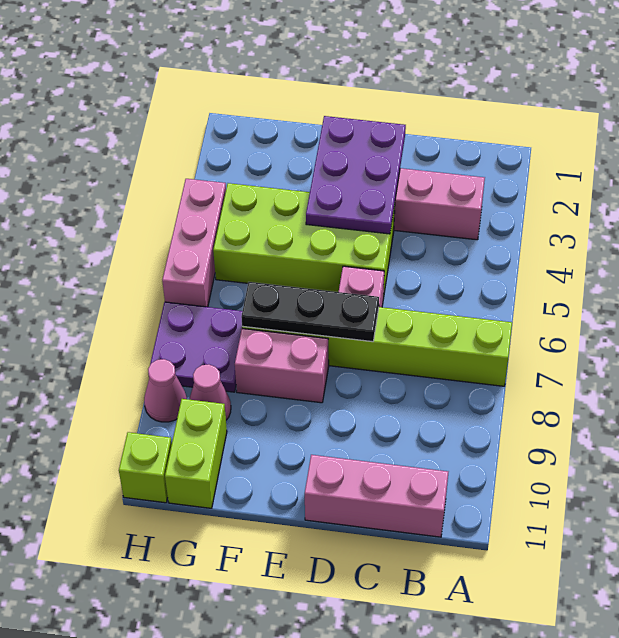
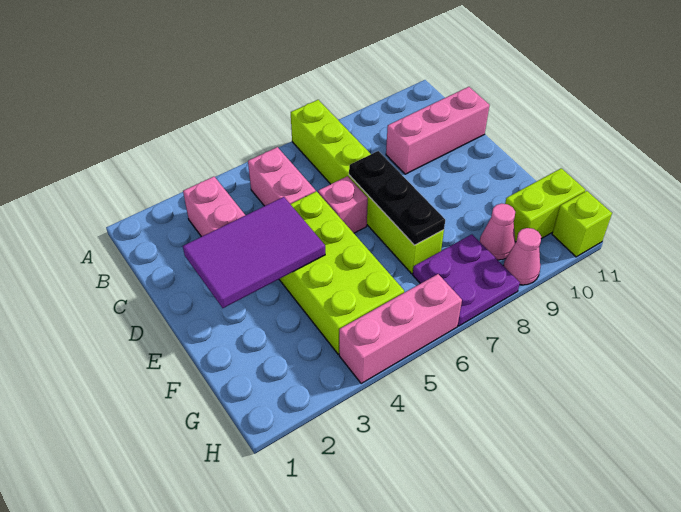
pink 1x3 brick [305,455,448,537] -> pink 1x3 brick turned to [386,87,490,174]
purple 2x3 plate [306,116,406,234] -> purple 2x3 tile [183,197,325,308]
pink 1x2 brick [235,328,329,403] -> pink 1x2 brick moved to [248,147,316,206]

